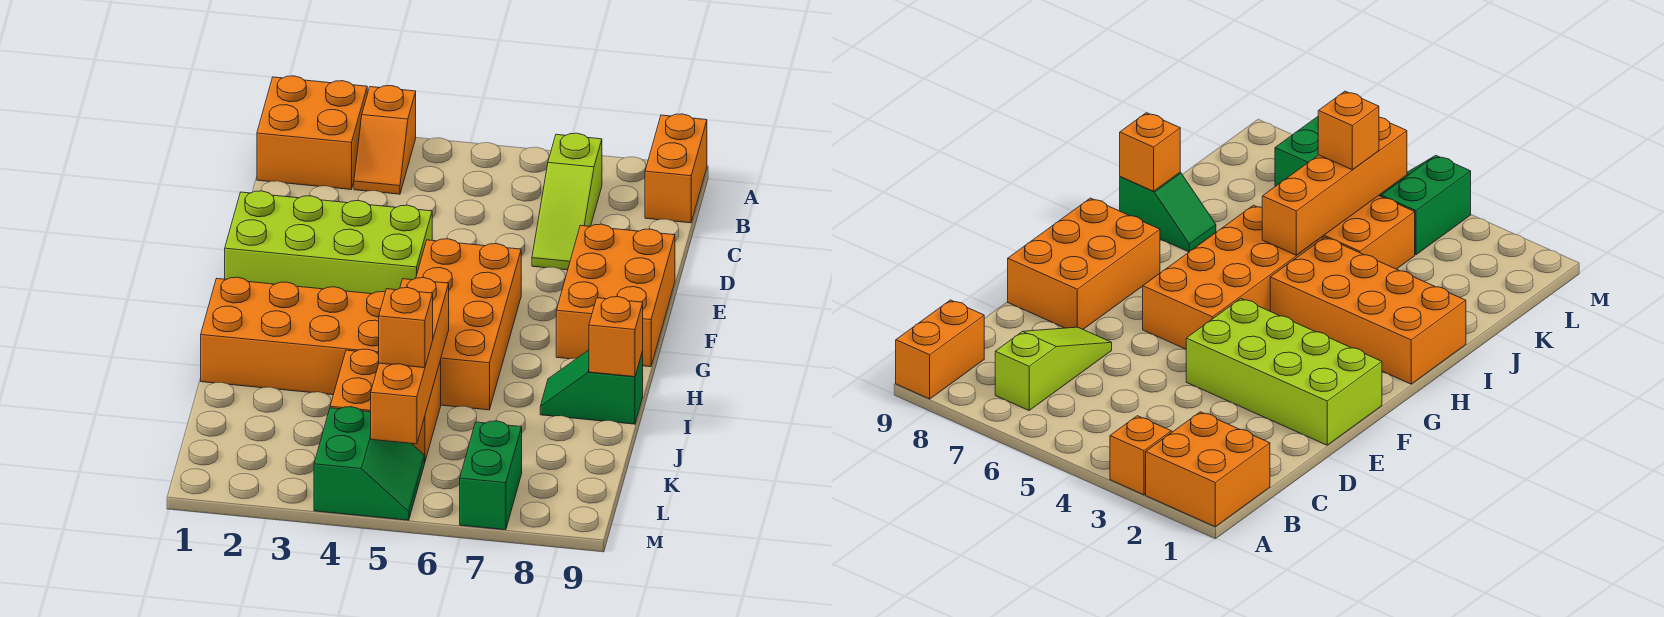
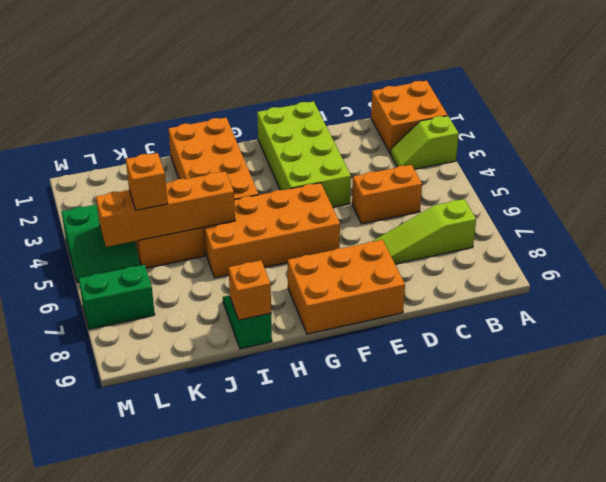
orange 1x2 slope [354,86,416,194] -> lime 1x2 slope [390,116,459,169]
orange 1x2 brick [645,114,707,223] -> orange 1x2 brick moved to [352,165,422,224]

